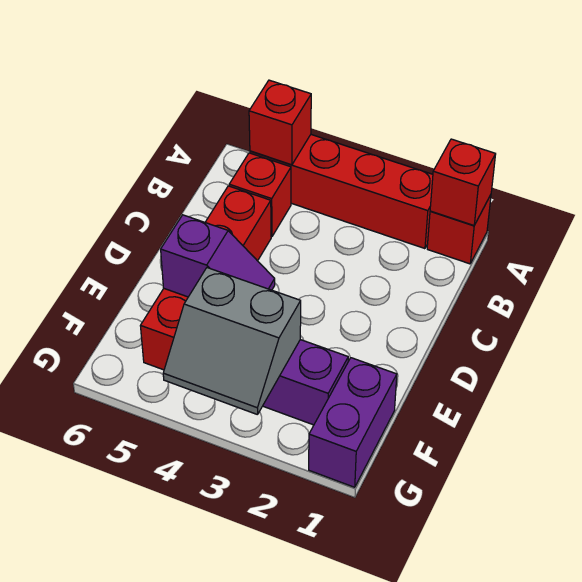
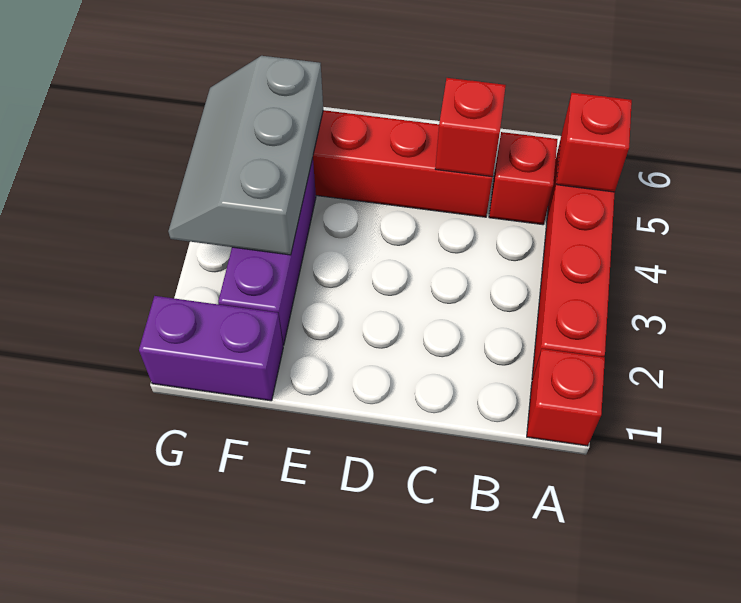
red 1x1 brick [430,139,496,225] -> red 1x1 brick moved to [435,78,506,177]
purple 1x2 slope [161,215,275,297] -> none
grey 2x2 slope [163,268,301,415] -> grey 2x3 slope [168,56,323,255]

